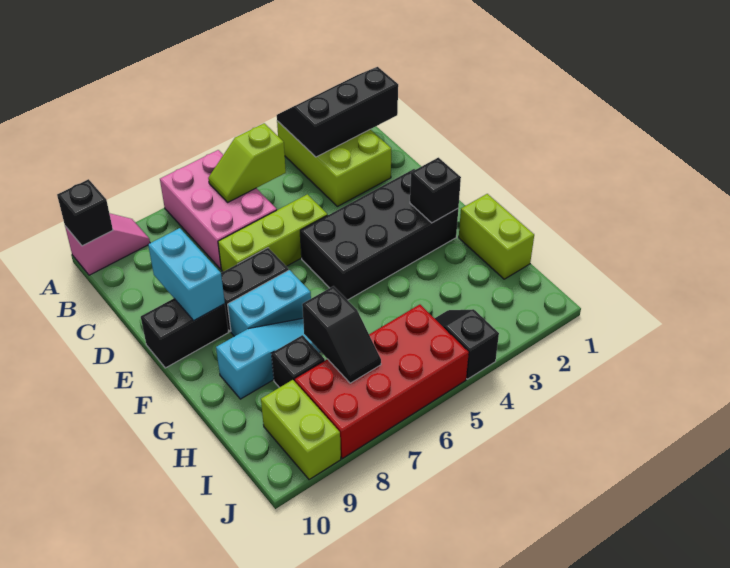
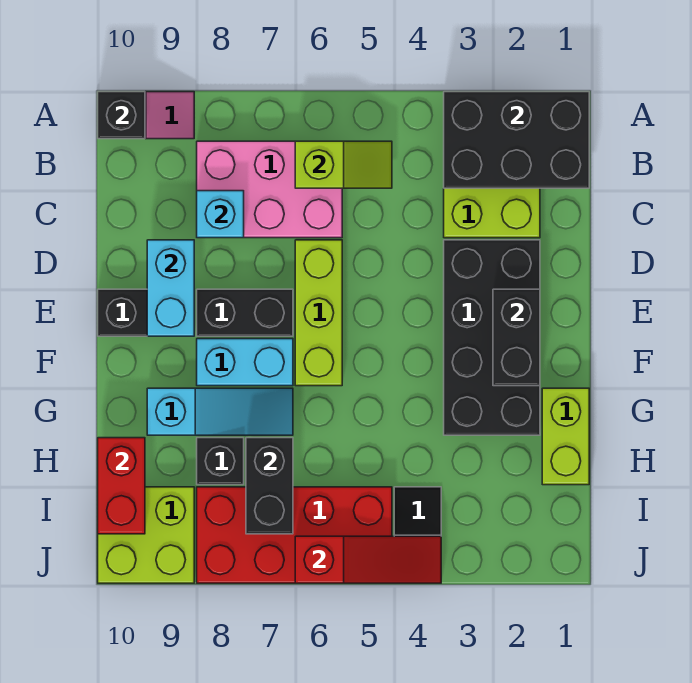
black 2x3 slope [277,67,398,157] -> black 2x3 brick [444,92,589,188]
pink 2x3 brick [160,150,277,269] -> pink 2x3 brick turned to [197,141,342,238]
lime 1x2 slope [208,123,286,202] -> lime 1x2 slope turned to [295,141,392,188]
none -> cyan 1x1 brick [197,191,244,238]
lime 1x3 brick [218,194,328,272] -> lime 1x3 brick turned to [295,240,342,386]
black 2x4 brick [300,169,458,300] -> black 2x4 brick turned to [444,240,540,435]
black 1x1 brick [410,158,461,223] -> black 1x2 brick [493,289,540,386]
black 1x2 slope [302,286,381,383] -> black 1x2 brick [246,438,293,534]
none -> red 1x2 brick [98,438,145,534]
lime 1x2 brick [261,380,341,480] -> lime 2x2 brick [98,487,194,583]
none -> red 1x3 slope [295,536,441,583]

